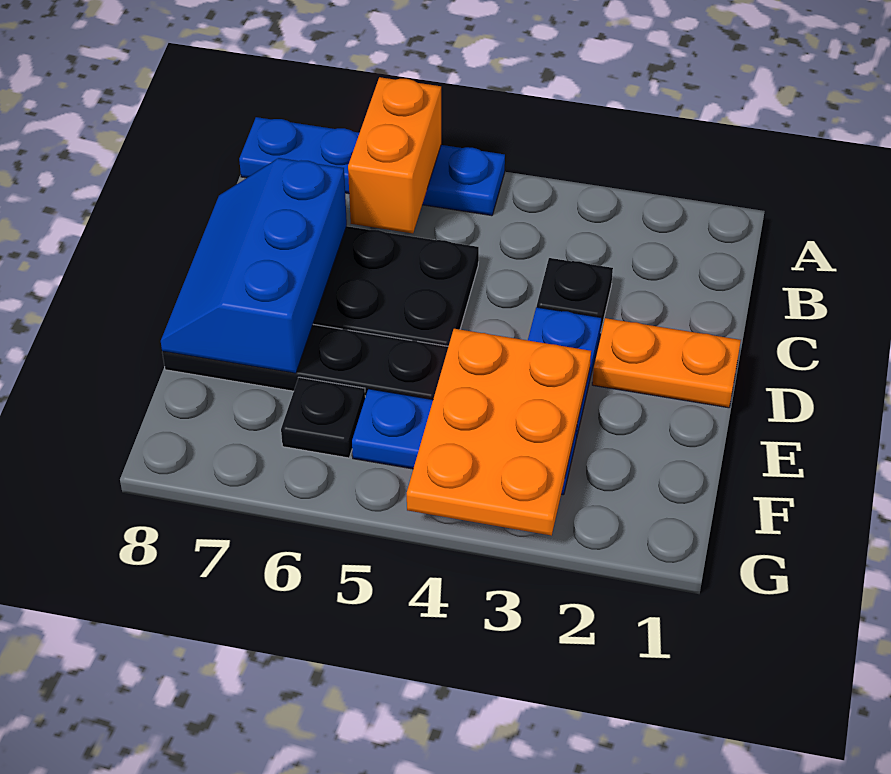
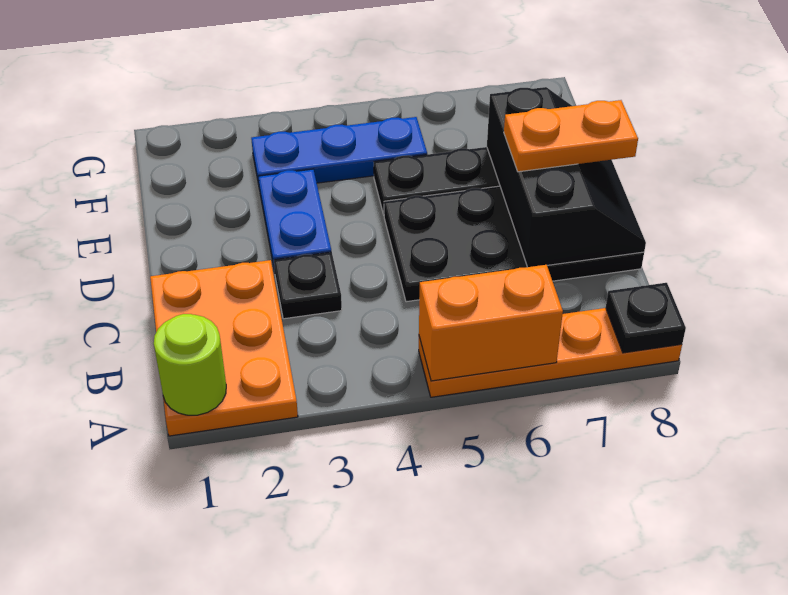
none -> lime 1x1 round brick [154,314,226,415]
blue 1x4 plate [239,117,505,216] -> orange 1x4 plate [419,308,682,397]
orange 1x2 brick [348,77,441,233] -> orange 1x2 brick turned to [419,265,563,381]
blue 2x3 slope [161,158,347,373] -> black 2x3 slope [487,87,646,267]
orange 1x2 plate [592,318,741,408] -> orange 1x2 plate moved to [504,100,638,172]
orange 2x3 plate [407,329,591,536] -> orange 2x3 plate moved to [150,260,298,436]
black 1x1 plate [281,377,365,458] -> black 1x1 plate moved to [606,283,686,353]

